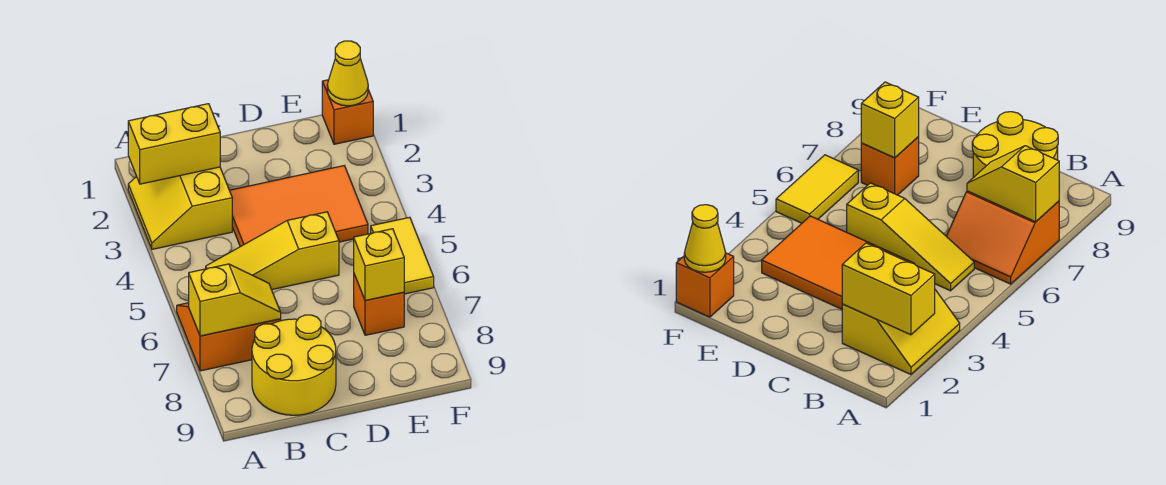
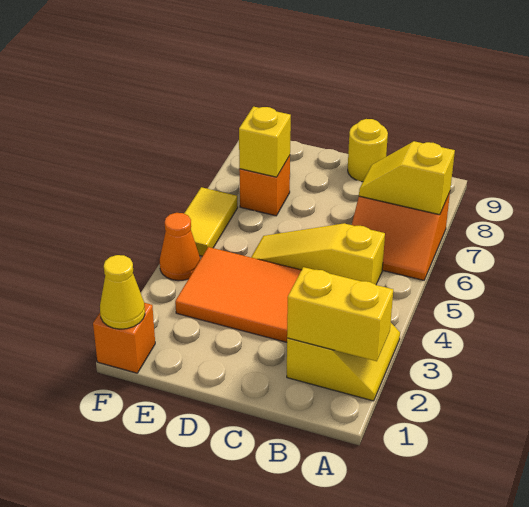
yellow 1x3 slope [206,212,339,290] -> yellow 1x3 slope turned to [251,223,385,285]
yellow 2x2 round brick [252,315,336,415] -> yellow 1x1 round brick [348,119,388,182]
none -> orange 1x1 cone [160,213,200,281]

